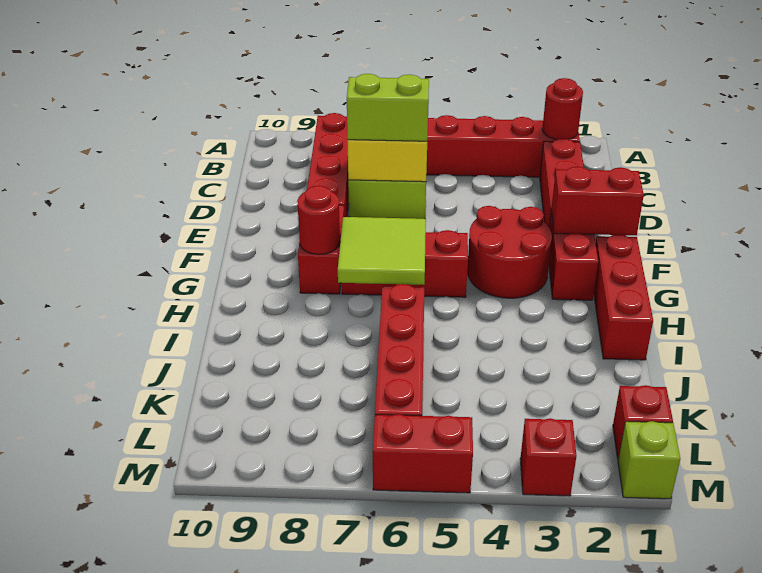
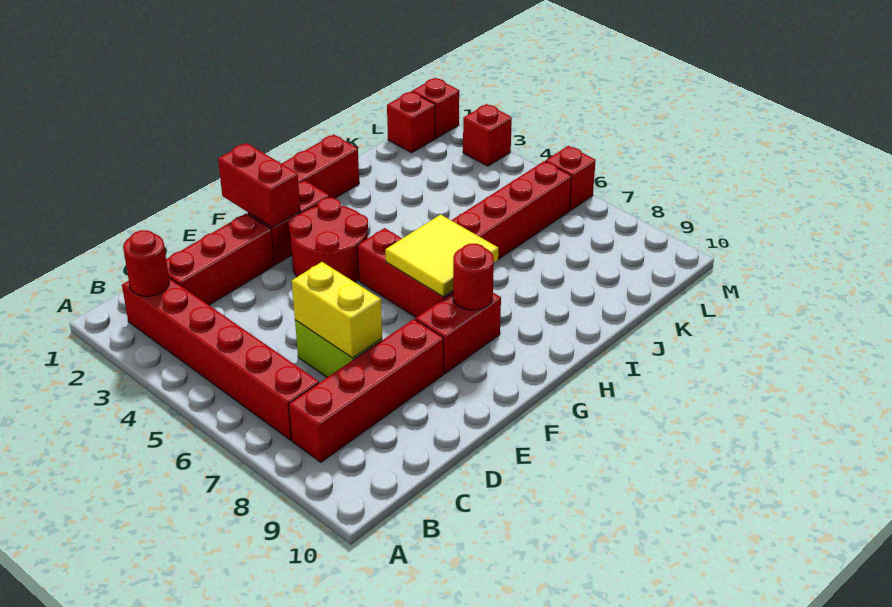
lime 1x2 brick [347,74,429,141] -> none
lime 2x2 tile [338,217,426,285] -> yellow 2x2 tile [385,215,498,297]
lime 1x1 brick [618,421,680,499] -> red 1x1 brick [412,78,459,138]
red 1x2 brick [373,414,473,493] -> red 1x1 brick [545,146,596,210]

